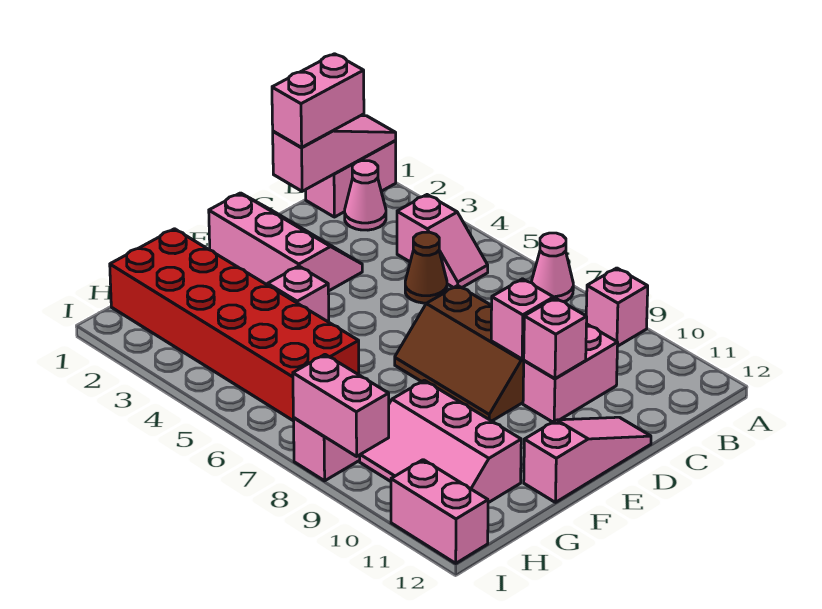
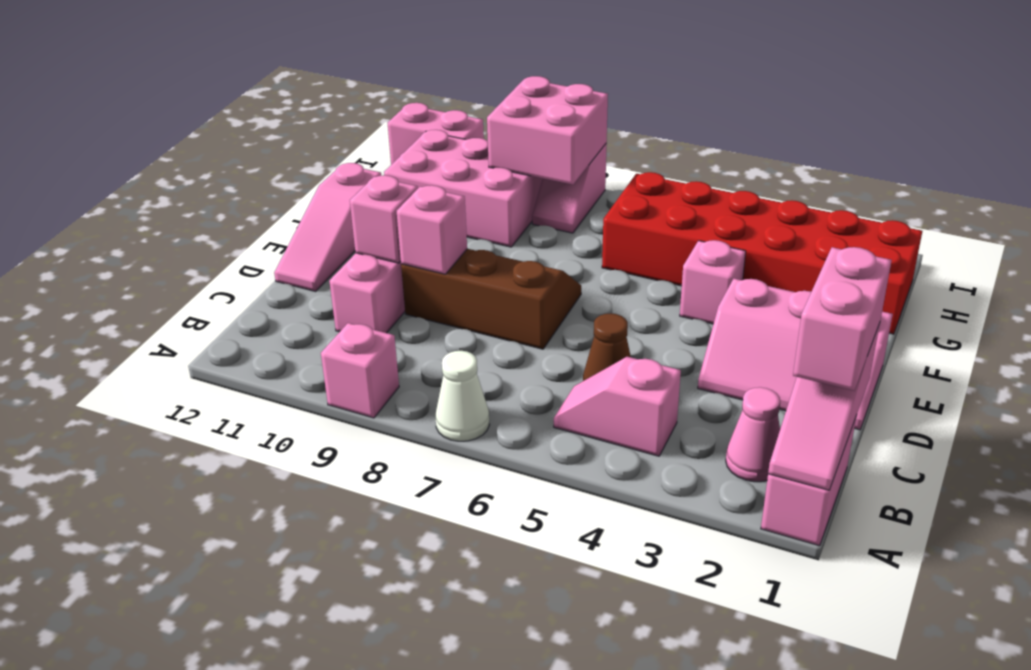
pink 1x1 cone [531,233,573,302] -> white 1x1 cone [436,351,490,441]
pink 2x3 slope [360,380,521,503] -> pink 2x3 brick [384,130,543,247]
pink 1x2 brick [293,355,389,456] -> pink 2x2 brick [487,76,608,185]

